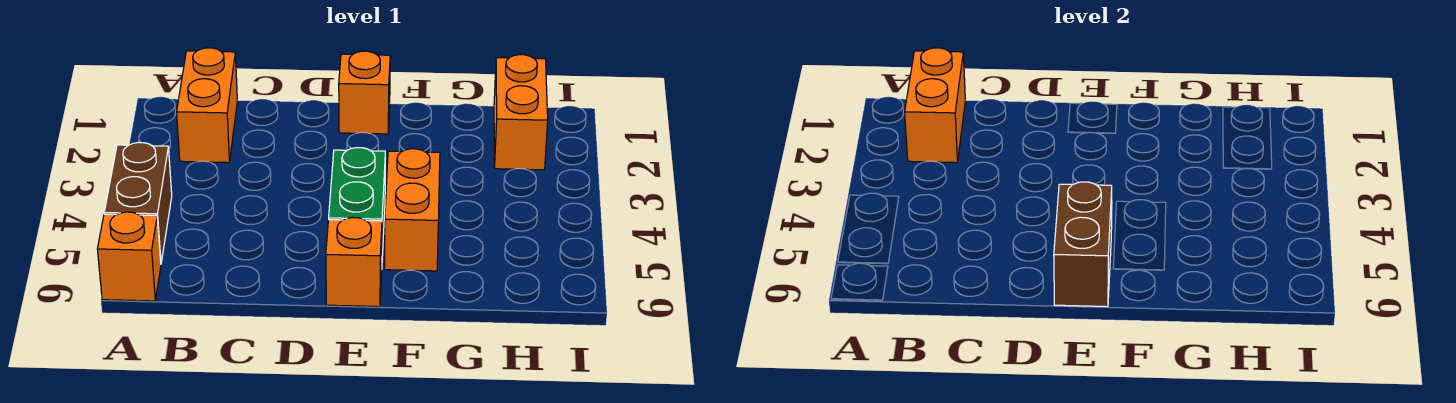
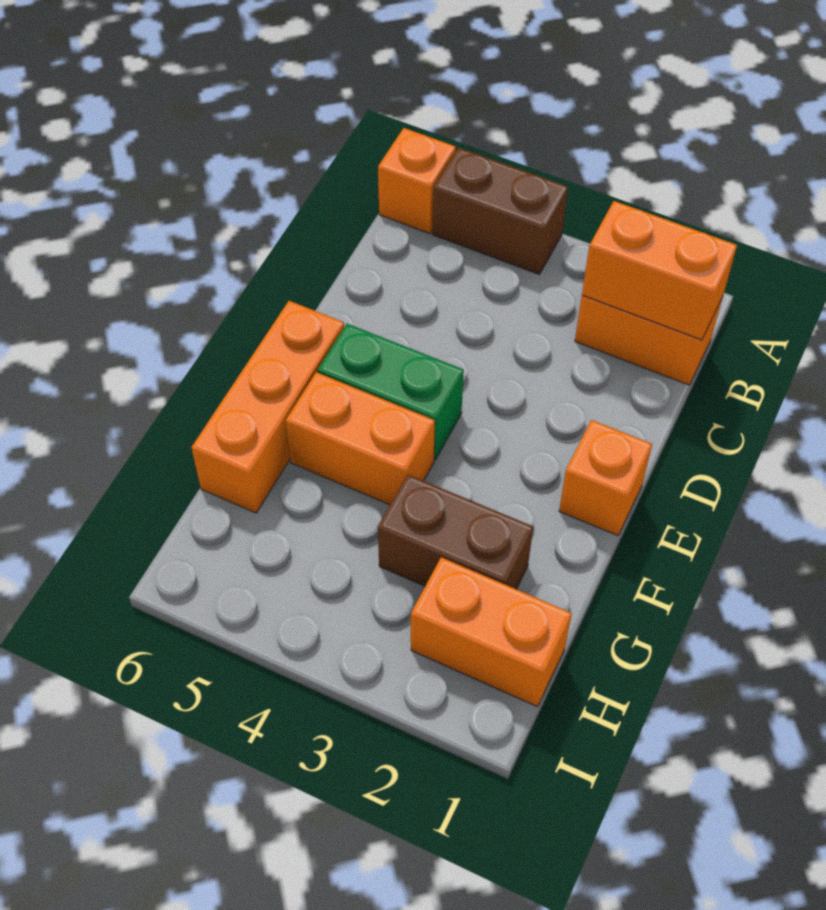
brown 1x2 brick [1054,182,1112,307] -> brown 1x2 brick moved to [378,475,533,589]
orange 1x1 brick [326,217,382,307] -> orange 1x3 brick [191,301,344,513]

